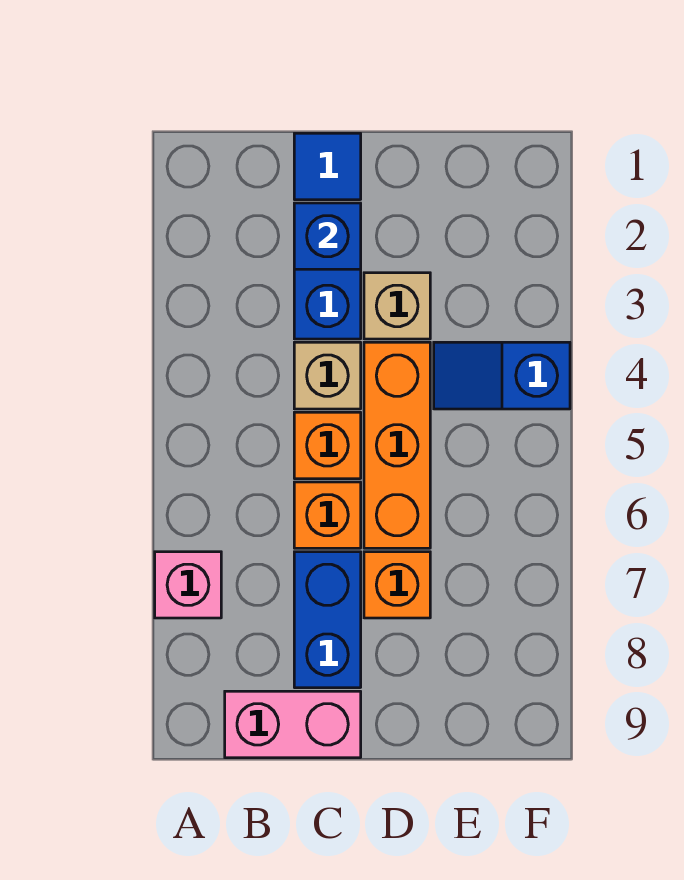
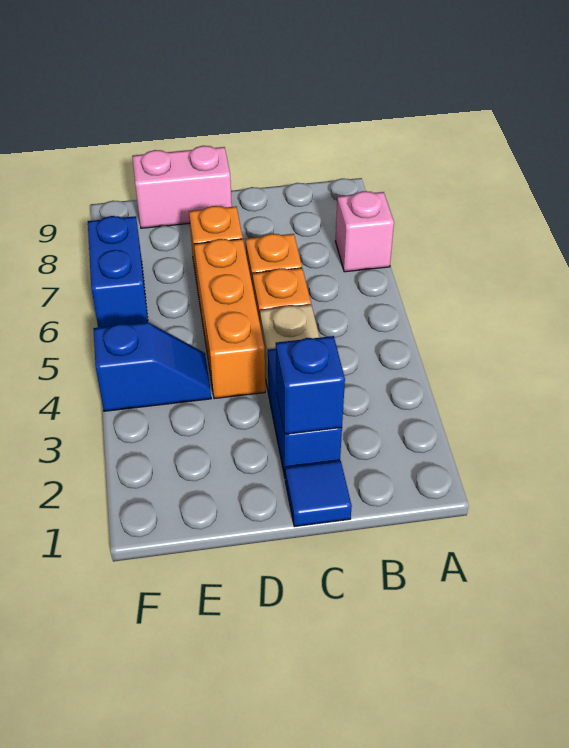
pink 1x2 brick [225,691,361,758] -> pink 1x2 brick moved to [132,146,232,228]
blue 1x2 brick [294,552,361,688] -> blue 1x2 brick moved to [88,216,148,328]
tan 1x1 brick [364,273,430,339] -> none

